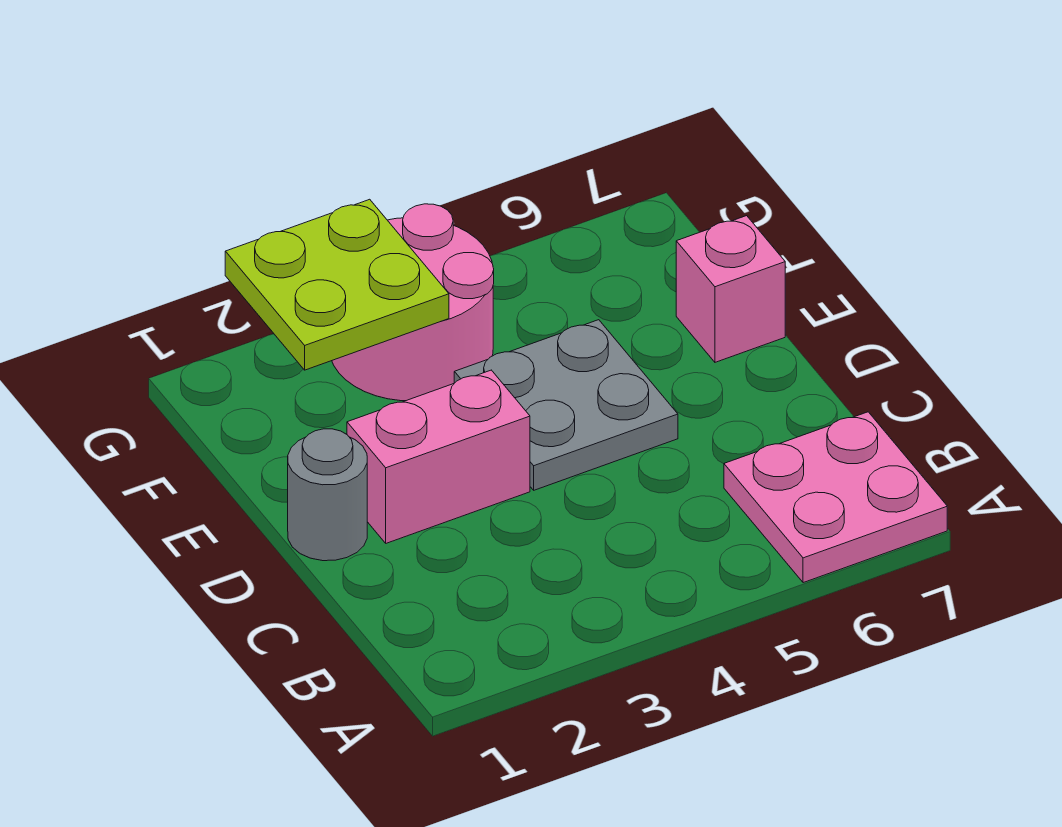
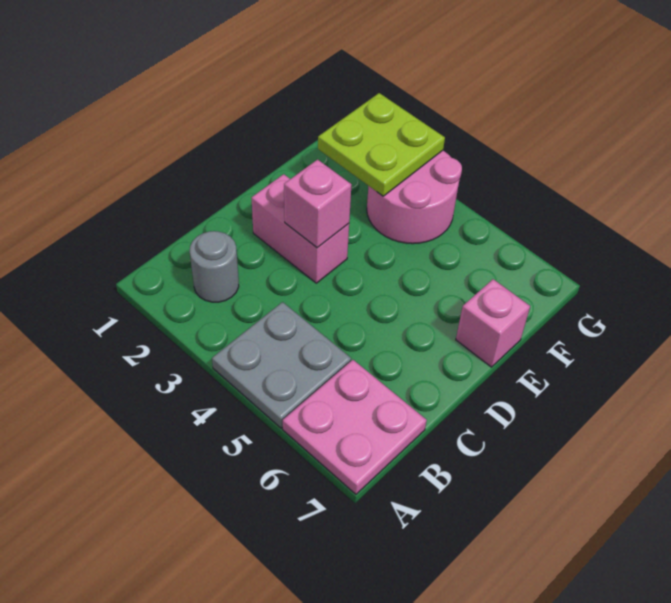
grey 1x1 round brick [288,429,367,561] -> grey 1x1 round brick moved to [190,231,239,302]
none -> pink 1x1 brick [284,160,352,248]
grey 2x2 plate [454,320,678,490] -> grey 2x2 plate moved to [212,302,351,428]

